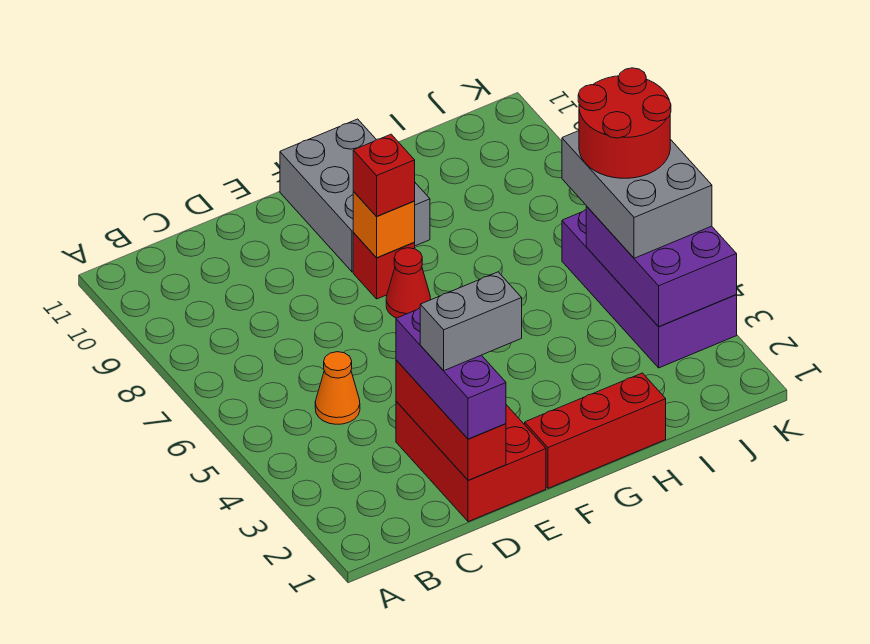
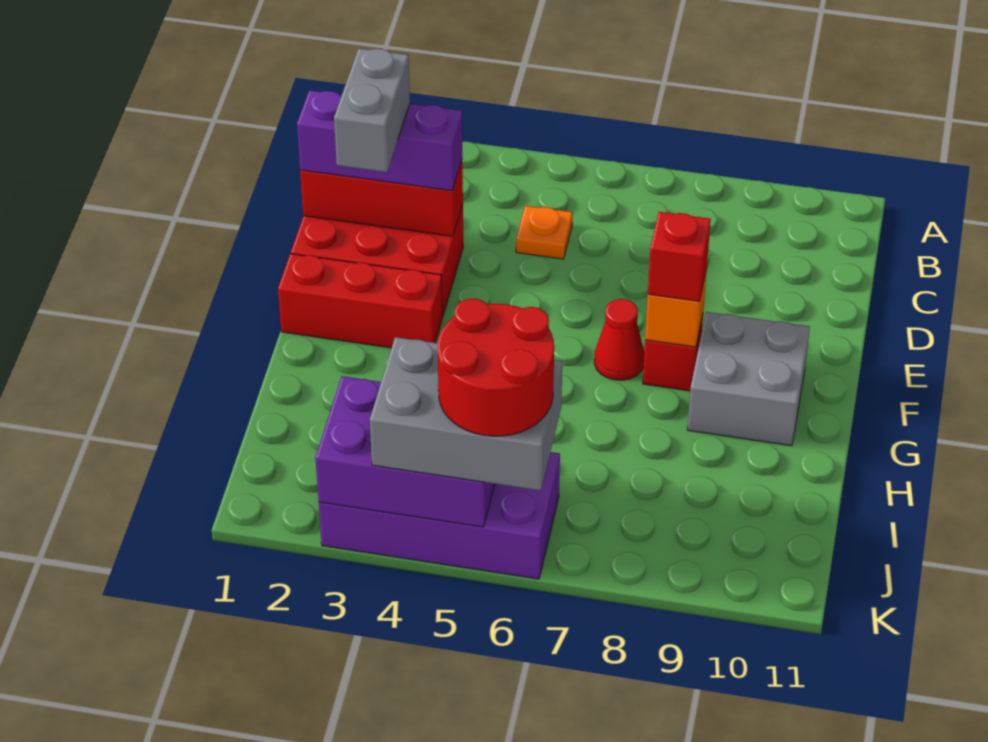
orange 1x1 cone [315,352,360,424] -> orange 1x1 plate [516,206,573,259]
red 1x3 brick [525,373,666,488] -> red 1x3 brick turned to [278,254,443,348]
grey 2x3 brick [280,119,430,272] -> grey 2x2 brick [687,312,810,446]

